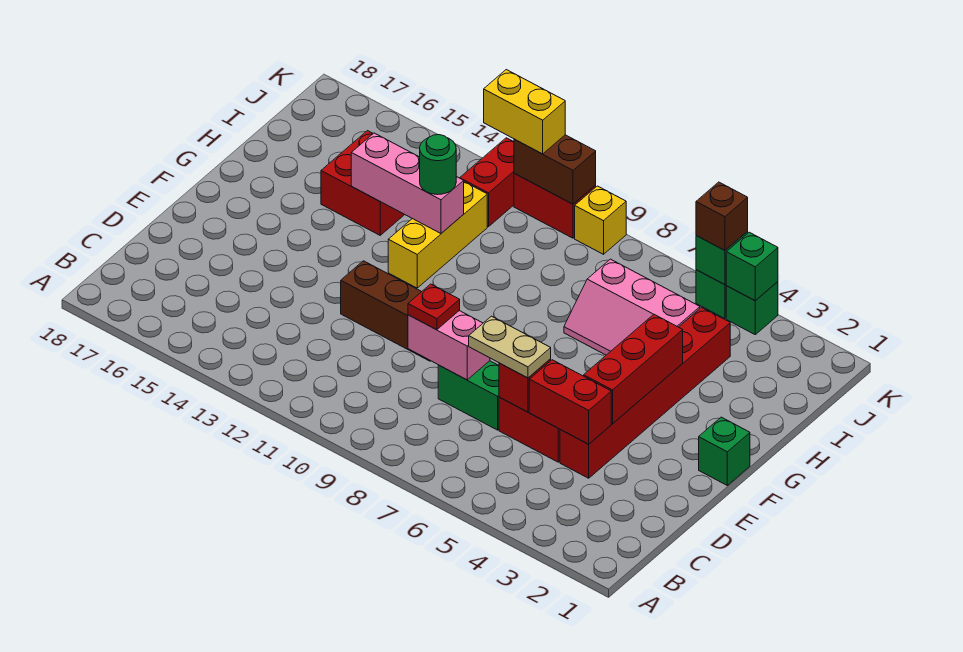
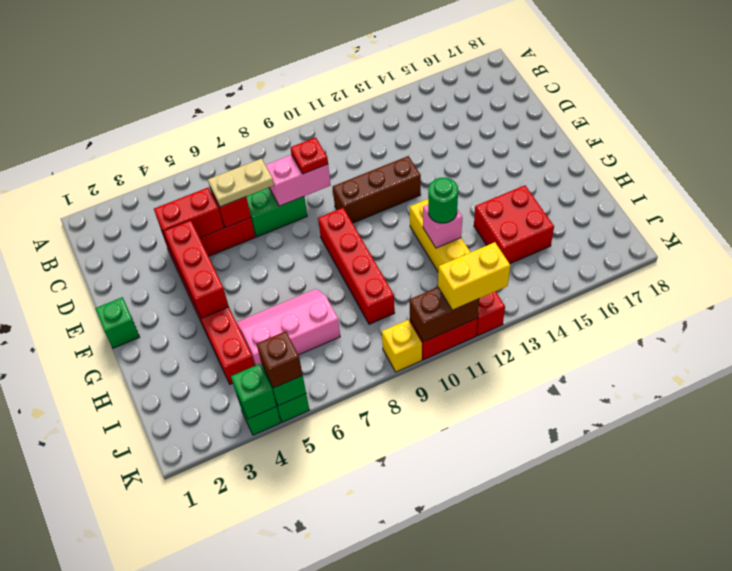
none -> red 1x4 brick [318,208,395,324]
pink 1x3 brick [351,133,464,233] -> pink 1x1 brick [423,205,462,248]

